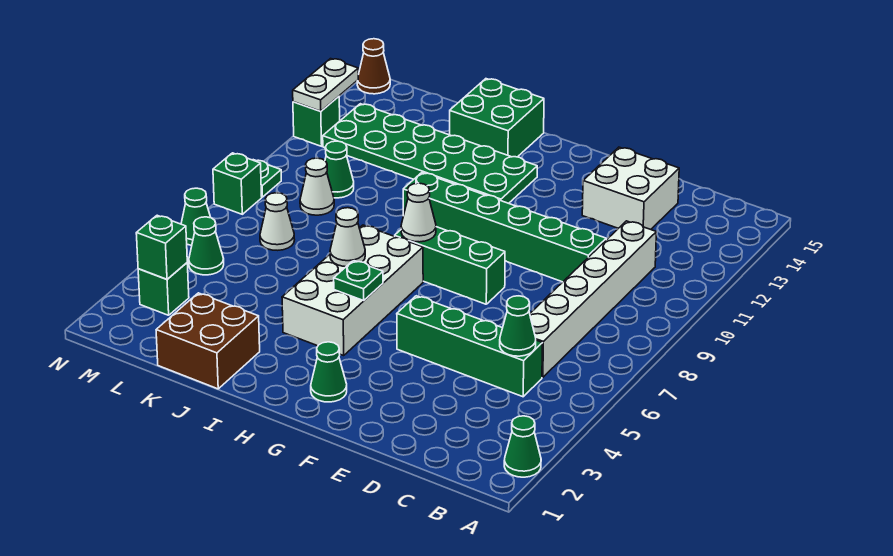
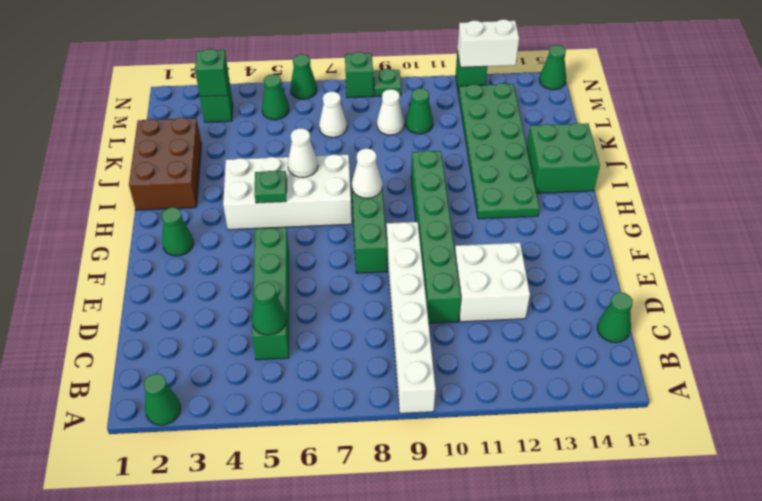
white 1x6 brick [530,221,656,377] -> white 1x6 brick turned to [387,222,436,413]
none -> green 1x1 cone [597,292,633,343]
white 2x2 brick [582,147,679,229] -> white 2x2 brick moved to [455,243,530,322]
brown 2x2 brick [156,293,260,389] -> brown 2x3 brick [129,118,201,210]
white 1x2 plate [293,59,358,111] -> white 1x2 brick [457,19,519,67]
brown 1x1 cone [357,39,390,94] -> green 1x1 cone [539,45,566,90]

